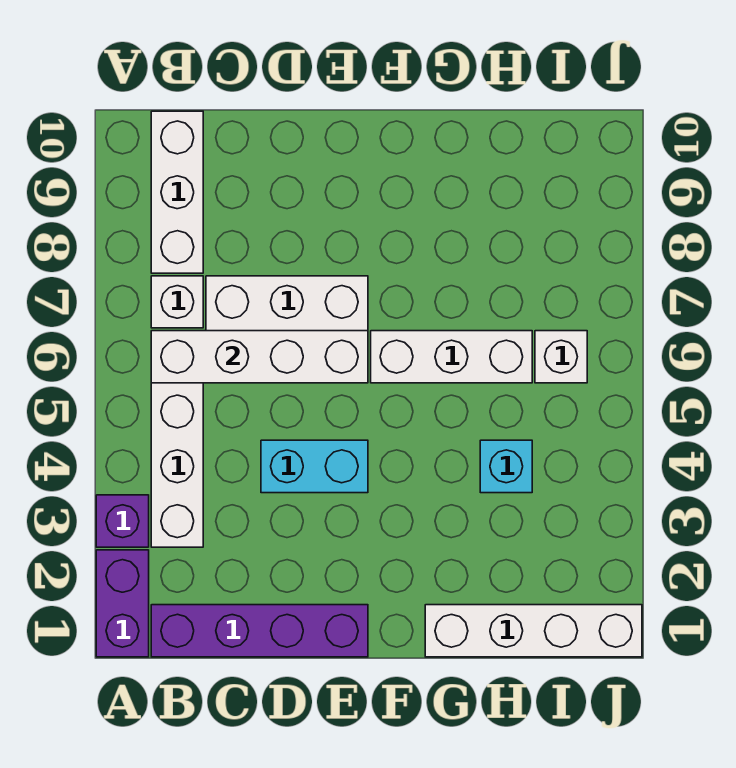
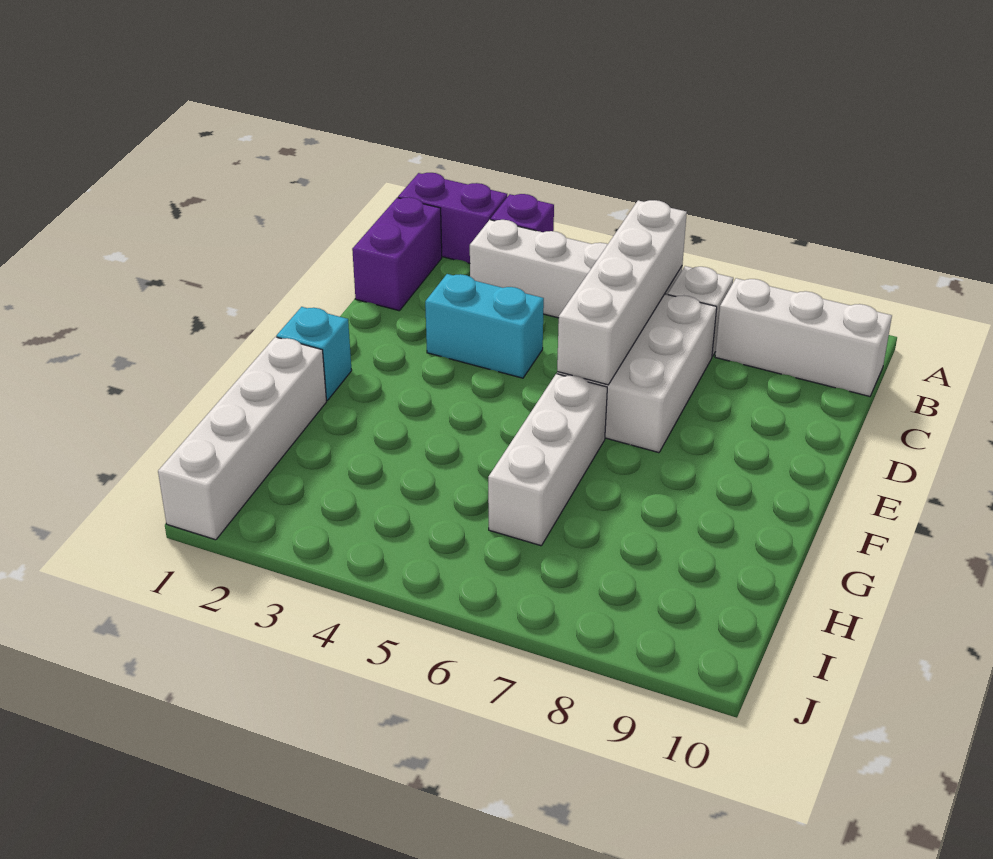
purple 1x4 brick [151,605,368,657] -> purple 1x2 brick [352,197,442,311]
cyan 1x2 brick [261,440,368,493] -> cyan 1x2 brick turned to [425,274,544,378]
cyan 1x1 brick [480,440,532,493] -> cyan 1x1 brick moved to [276,307,352,400]
white 1x1 brick [535,331,587,383] -> none

